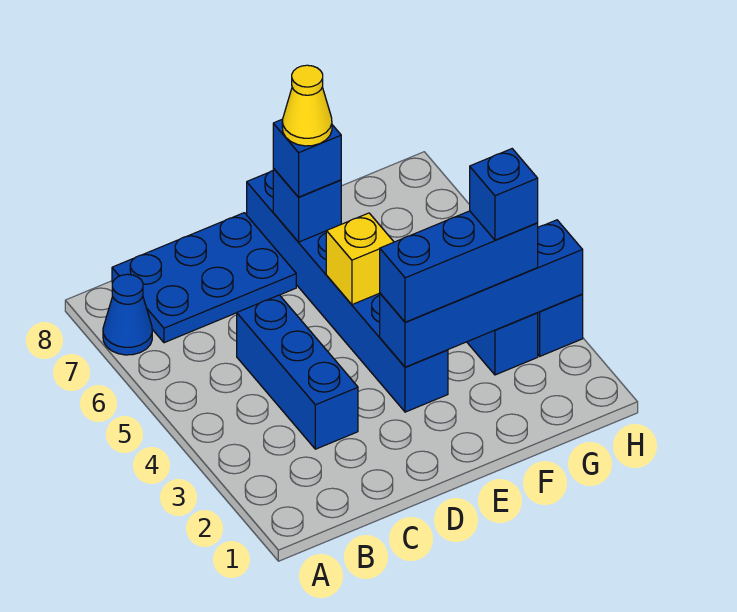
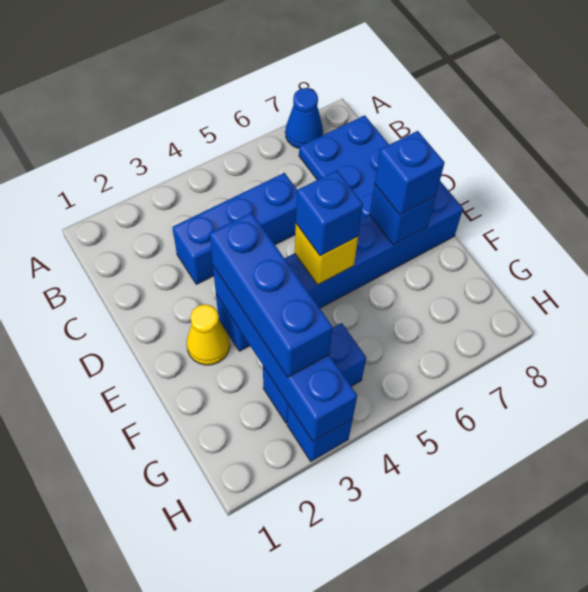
yellow 1x1 cone [282,65,332,146] -> yellow 1x1 cone moved to [187,304,230,365]
blue 1x1 brick [470,149,538,240] -> blue 1x1 brick moved to [296,171,363,256]

